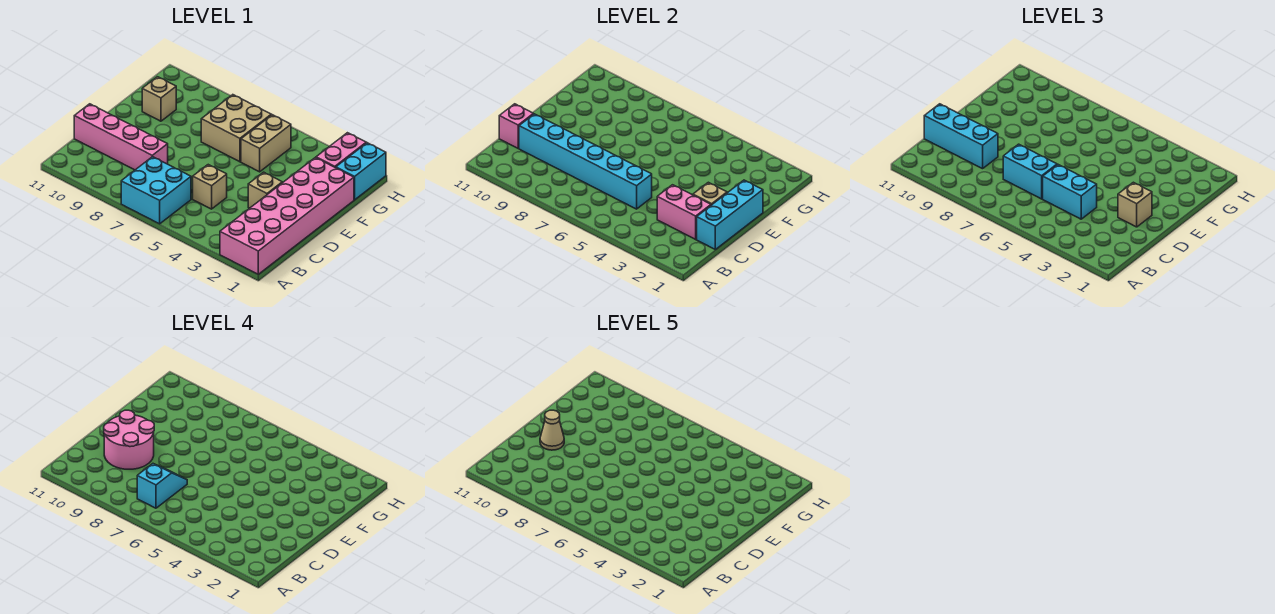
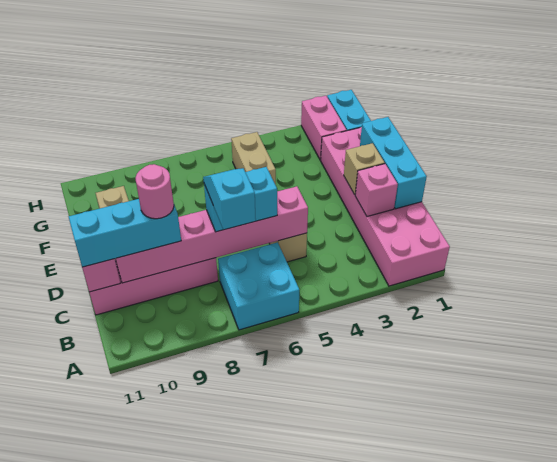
pink 1x2 brick [657,185,711,239] -> pink 1x1 brick [355,164,398,216]
cyan 1x2 brick [1043,165,1097,219] -> none
cyan 1x6 brick [519,114,652,209] -> pink 1x6 brick [115,186,308,283]
pink 2x2 round brick [104,410,154,469] -> pink 1x1 round brick [135,164,174,219]
tan 1x1 brick [1118,182,1152,227] -> none
tan 1x1 brick [248,172,282,208] -> none
tan 1x1 cone [540,410,564,450] -> none
tan 2x2 brick [201,95,271,162] -> none

